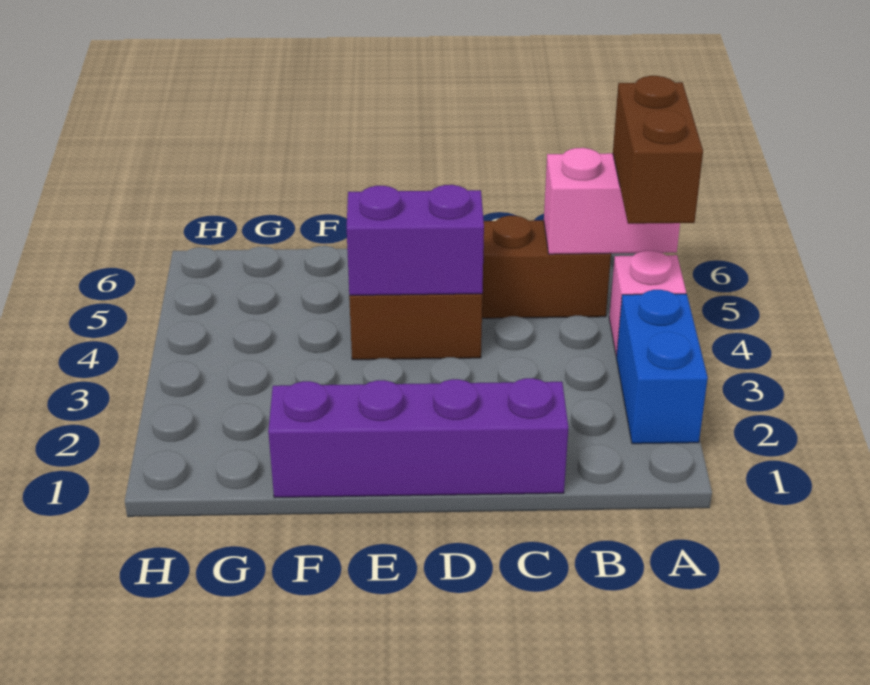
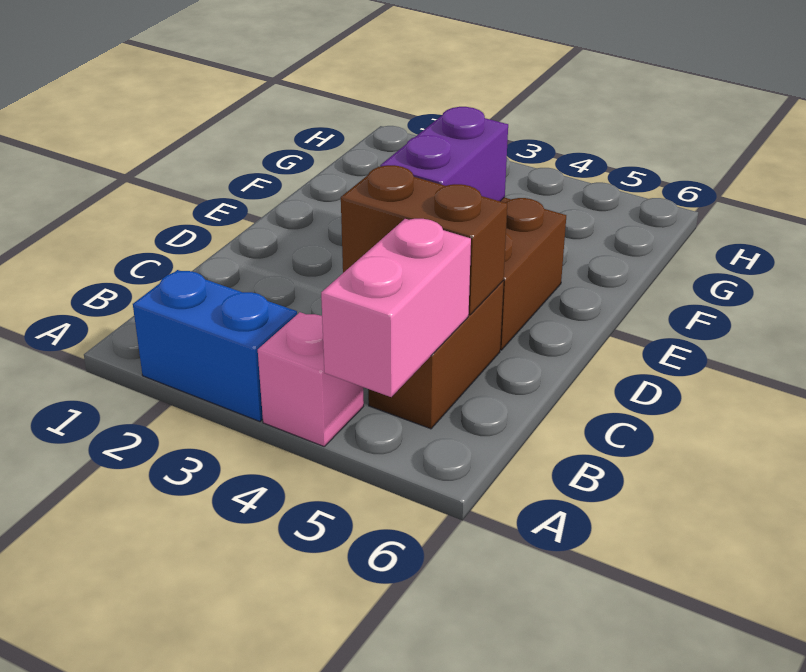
brown 1x2 brick [613,76,703,224] -> brown 1x2 brick moved to [341,165,507,315]
purple 1x4 brick [268,378,568,498] -> none

